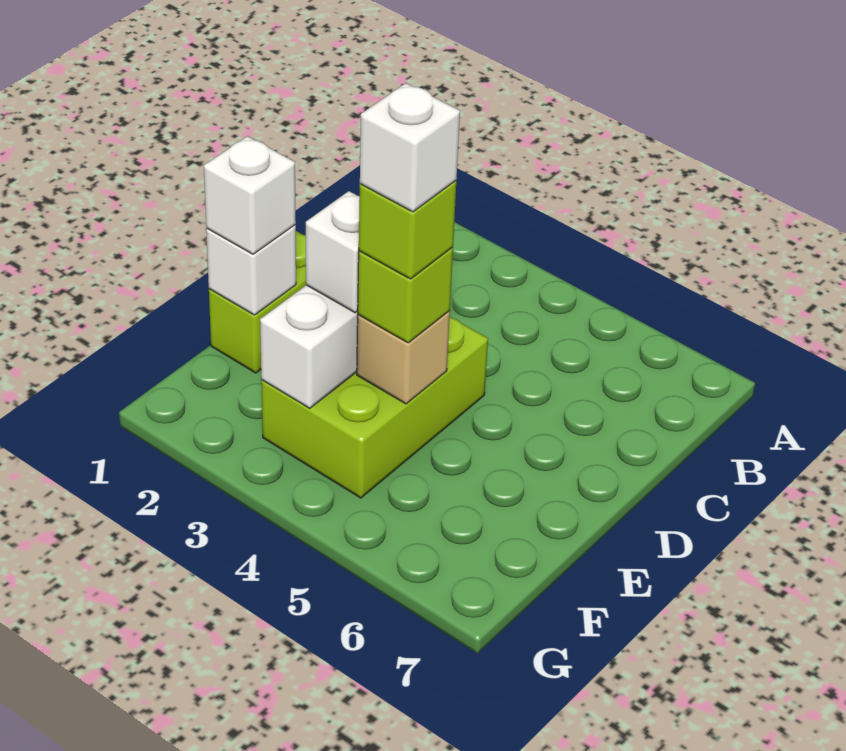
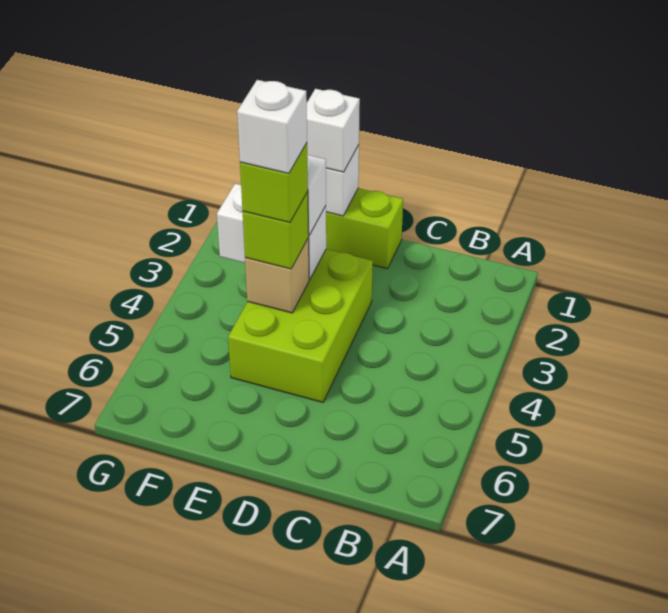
lime 2x3 brick [261,317,488,498] -> lime 2x3 brick turned to [228,249,373,402]

